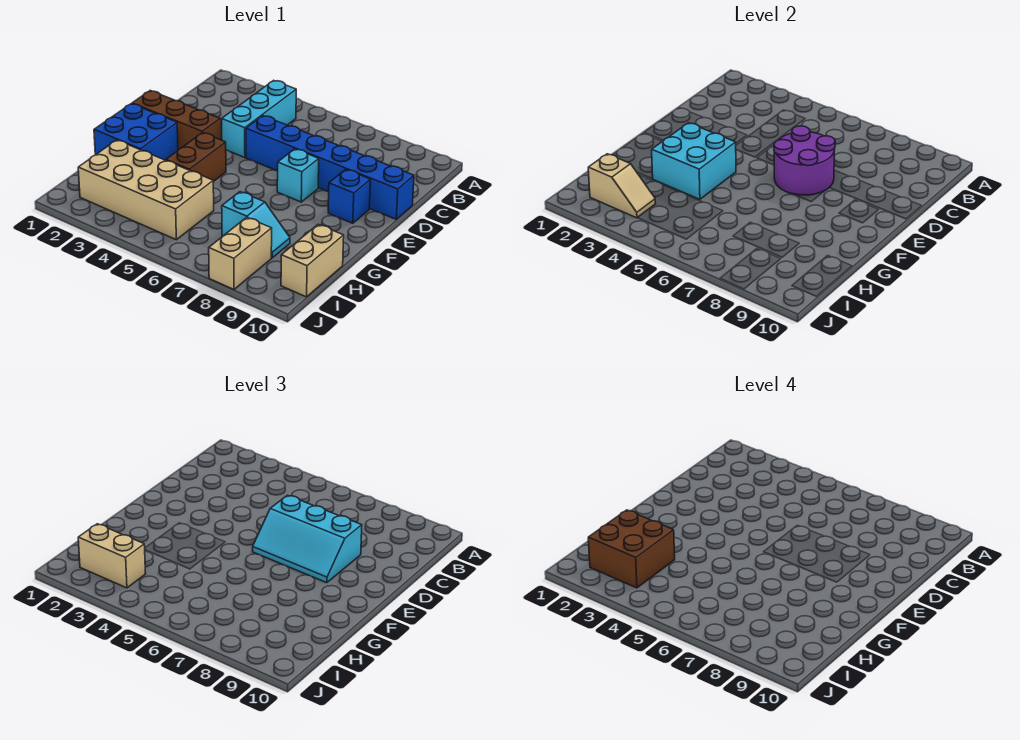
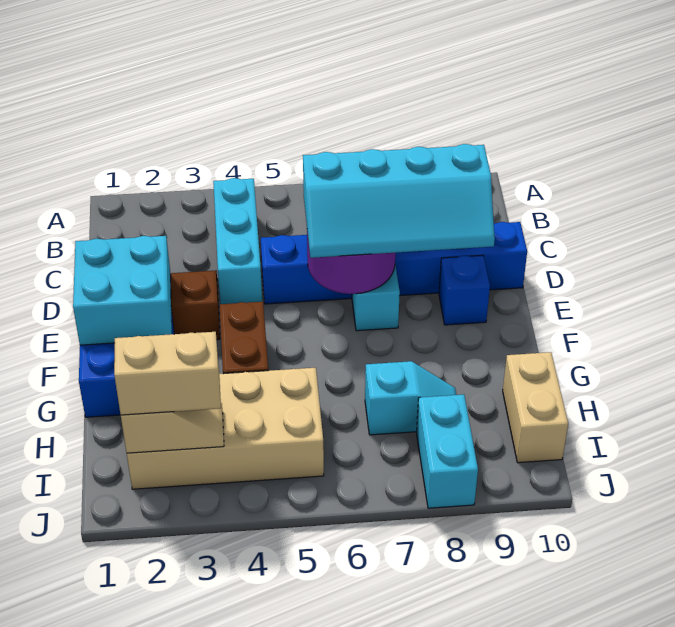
cyan 2x3 slope [253,495,362,583] -> cyan 2x4 slope [303,144,495,258]
cyan 2x2 brick [652,123,736,199] -> cyan 2x2 brick moved to [73,236,172,345]
brown 2x2 brick [588,510,675,588] -> none
tan 1x2 brick [209,217,272,289] -> cyan 1x2 brick [417,394,478,508]

